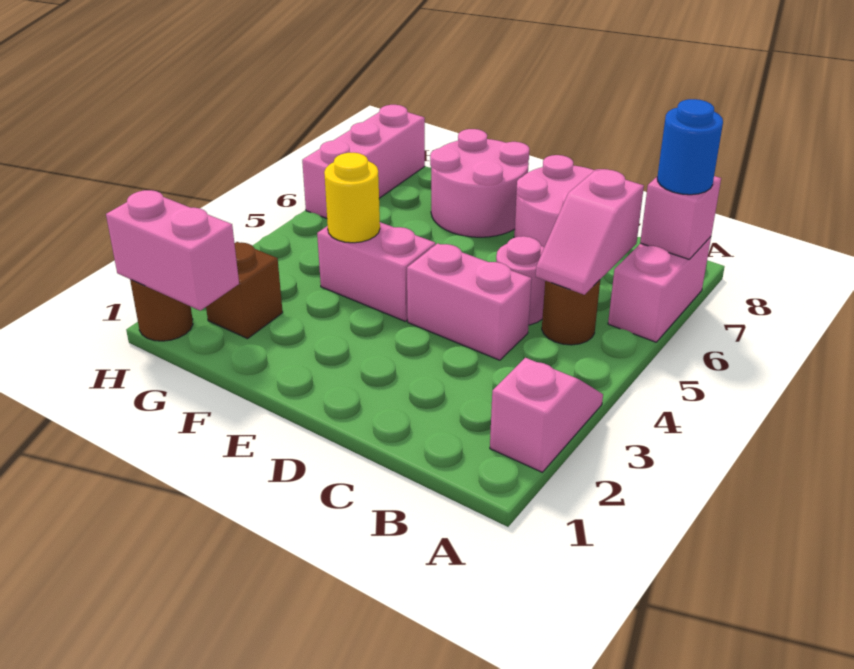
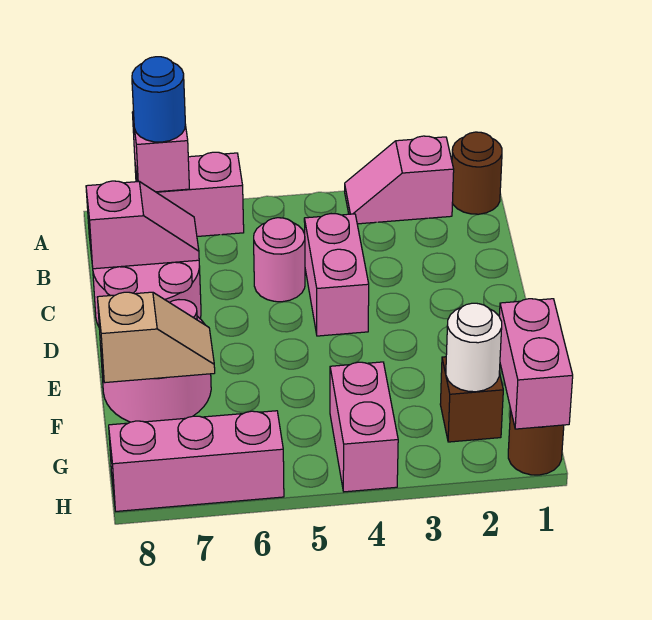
brown 1x1 round brick [542,280,600,345] -> brown 1x1 round brick moved to [452,132,502,214]
pink 1x2 slope [536,170,644,295] -> pink 1x2 slope moved to [86,181,199,269]
pink 1x2 brick [317,222,435,321] -> pink 1x2 brick moved to [330,362,398,492]
yellow 1x1 round brick [324,153,380,243] -> none
none -> tan 1x2 slope [97,292,215,383]
none -> white 1x1 round brick [446,303,502,392]

